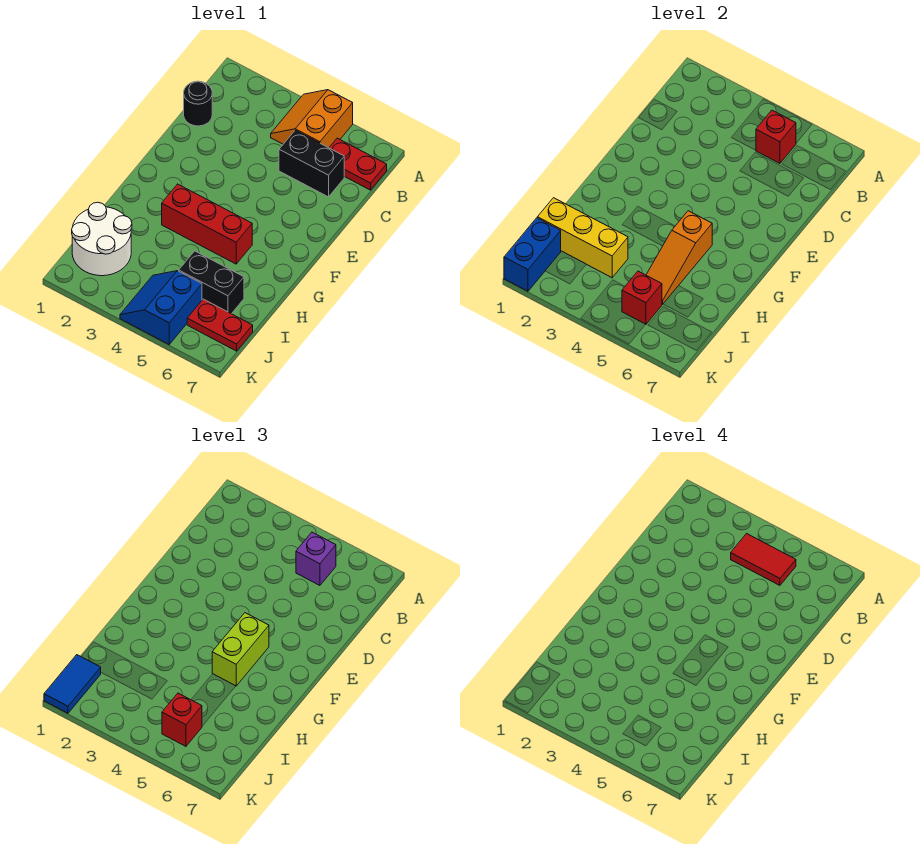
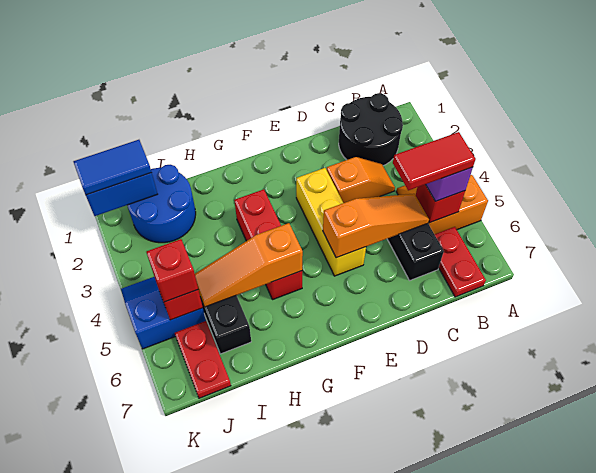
red 1x2 tile [731,534,796,585] -> red 1x2 tile turned to [393,132,476,190]
black 1x1 round brick [184,81,212,126] -> black 2x2 round brick [339,93,403,166]
none -> orange 1x2 slope [327,157,395,203]
none -> orange 1x3 slope [323,194,429,258]
lime 1x2 brick [212,613,269,686] -> none
white 2x2 round brick [72,202,132,276] -> blue 2x2 round brick [127,165,196,243]
yellow 1x3 brick [537,198,628,278] -> yellow 1x3 brick moved to [296,168,366,276]

